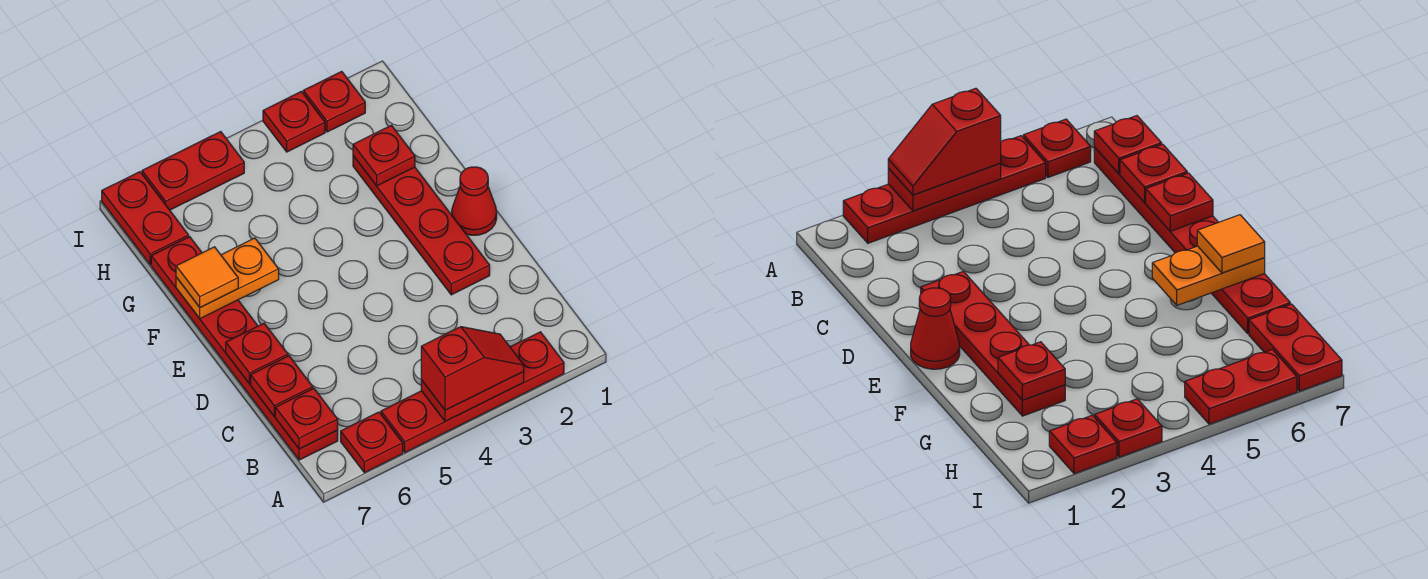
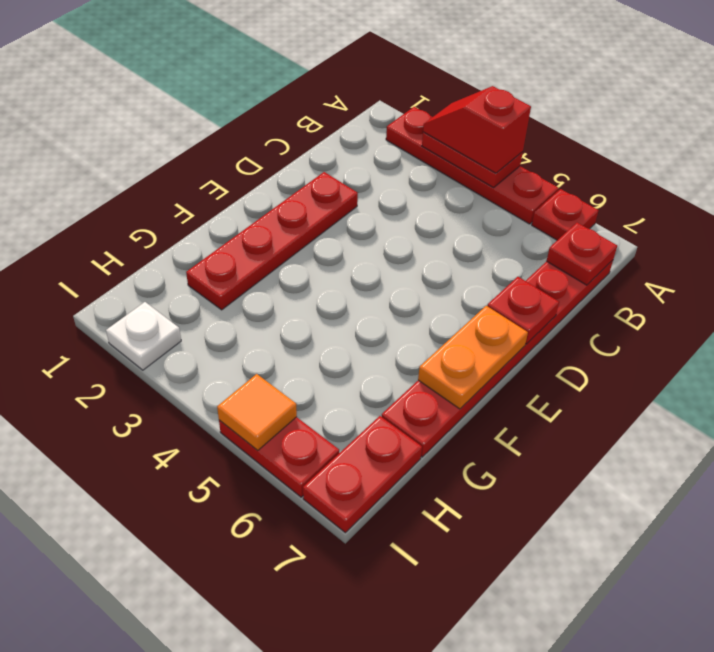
red 1x1 plate [251,356,313,416] -> none
red 1x1 cone [452,167,497,235] -> none
orange 1x2 plate [176,238,279,319] -> orange 1x2 plate turned to [418,306,528,409]
orange 1x1 tile [176,247,238,307] -> orange 1x1 tile moved to [217,374,297,450]
red 1x1 plate [353,125,415,186] -> none
red 1x1 plate [303,71,365,132] -> white 1x1 plate [106,302,181,370]
red 1x1 plate [263,91,325,152] -> none

